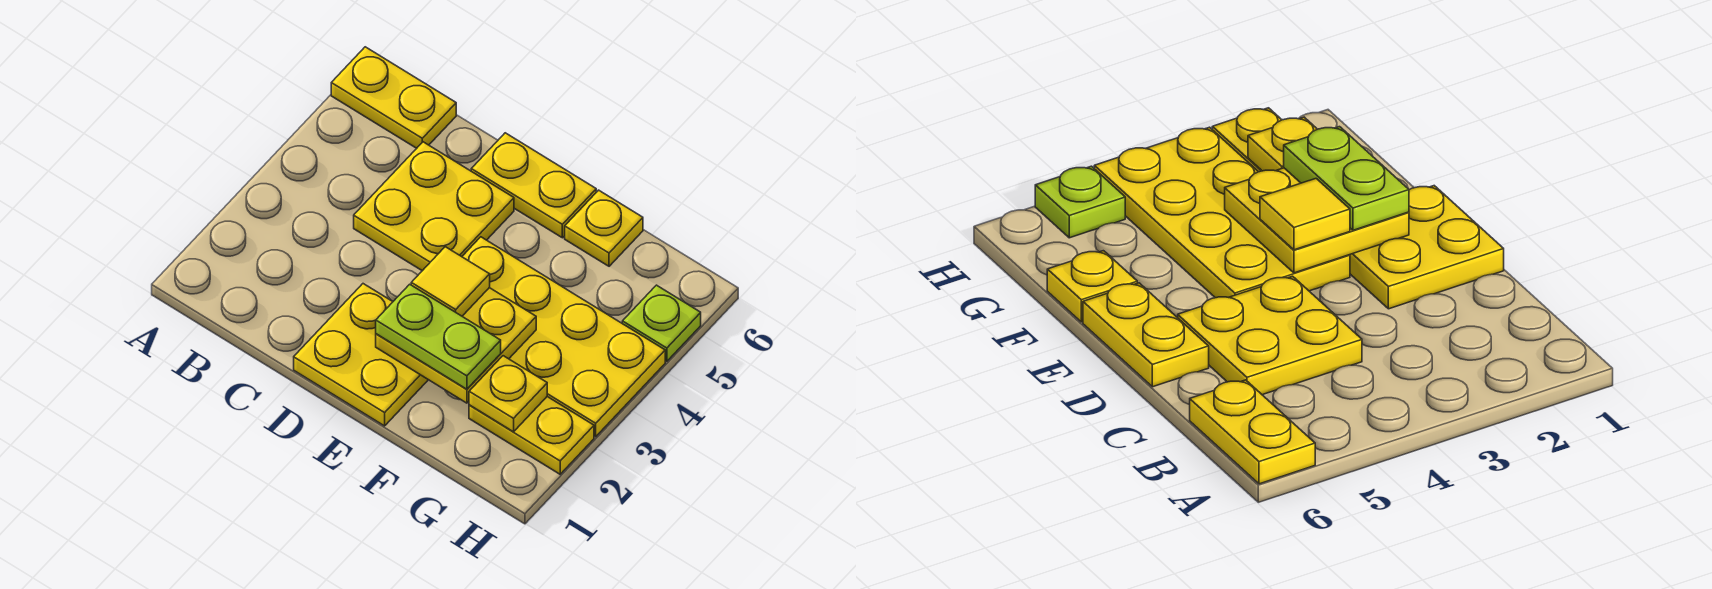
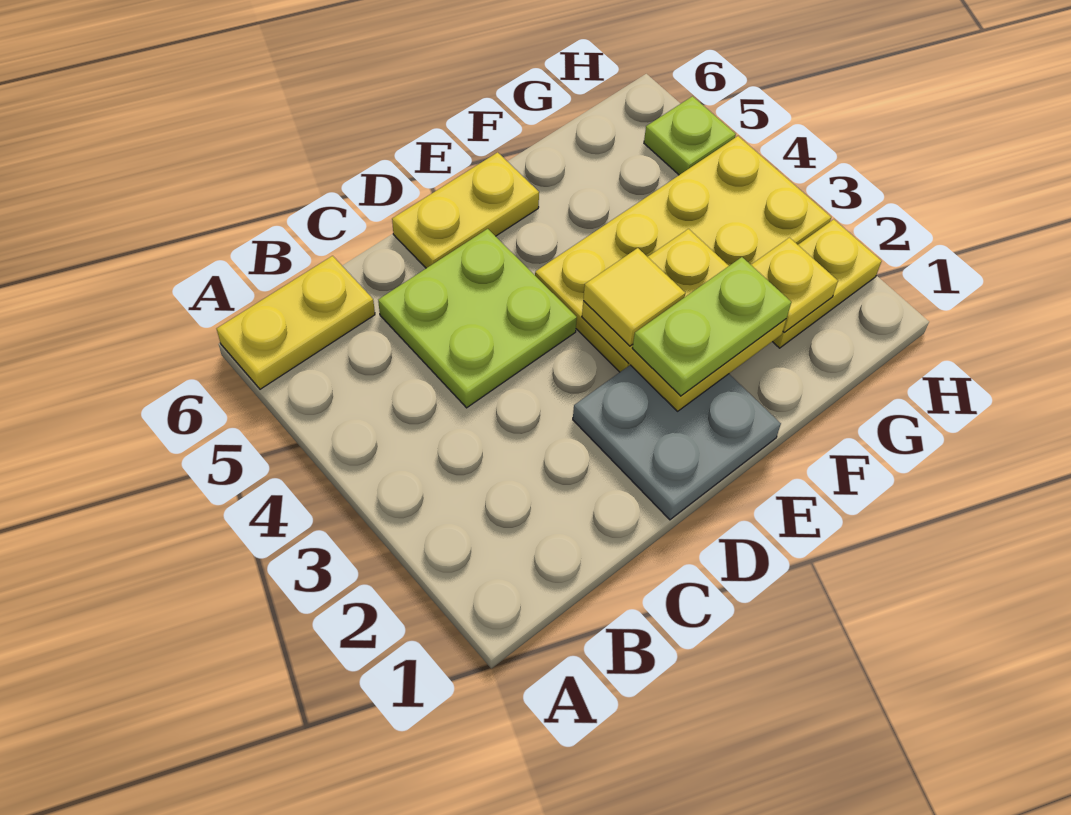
yellow 2x2 plate [354,142,514,271] -> lime 2x2 plate [378,229,577,408]
yellow 2x2 plate [294,284,428,426] -> grey 2x2 plate [573,365,781,520]
yellow 1x1 plate [565,190,643,266] -> none

